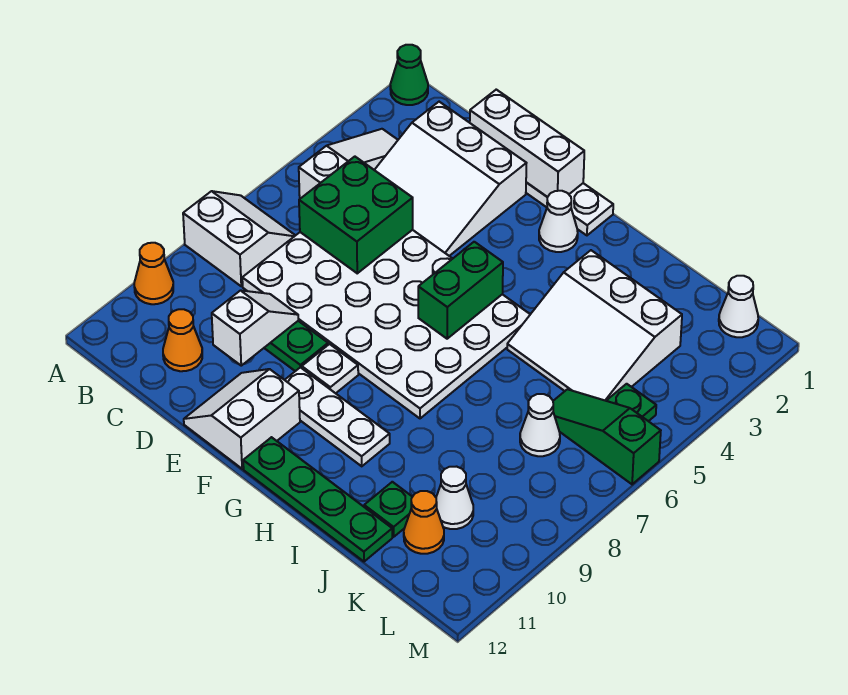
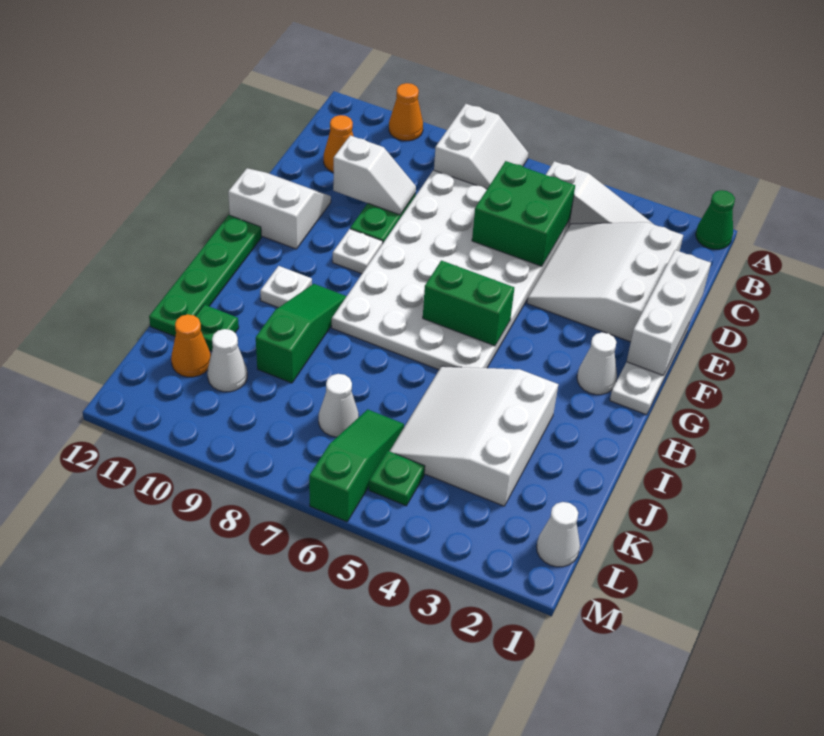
white 1x3 plate [285,367,390,466] -> white 1x1 plate [260,266,312,308]
none -> green 1x3 slope [256,284,347,383]

